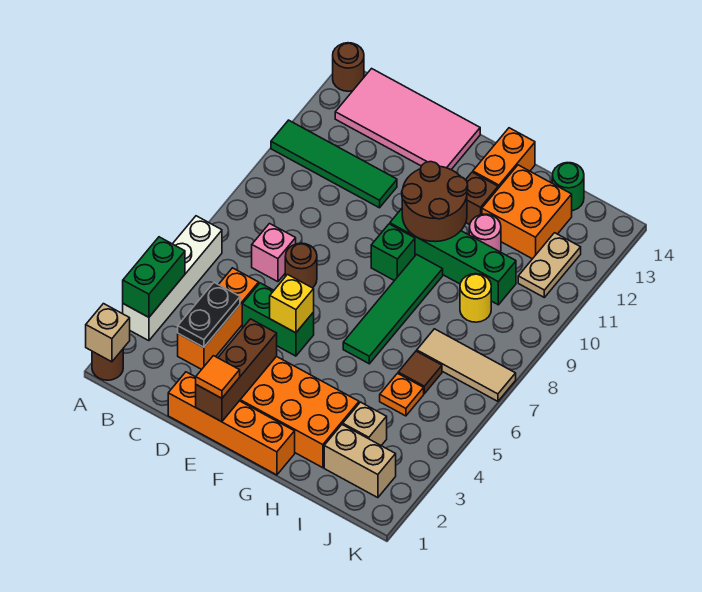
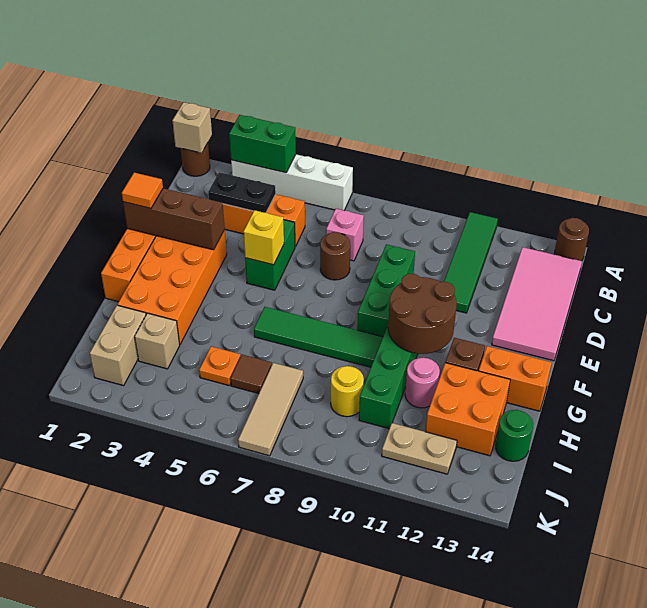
green 1x1 brick [371,224,415,281] -> green 1x3 brick [357,244,415,337]

